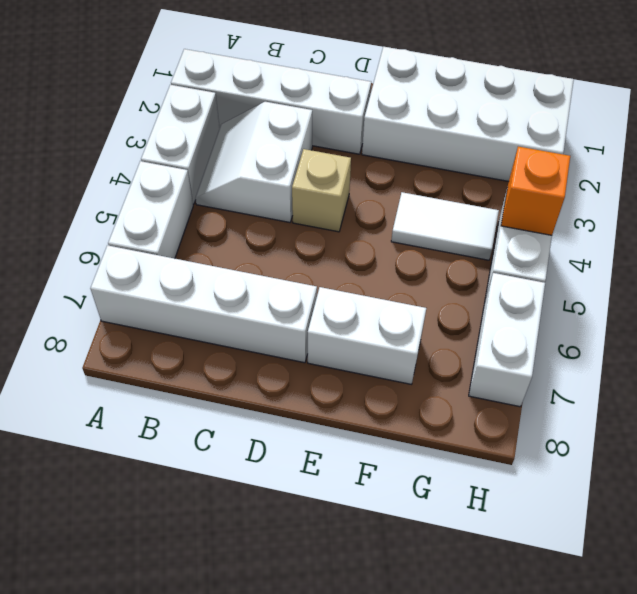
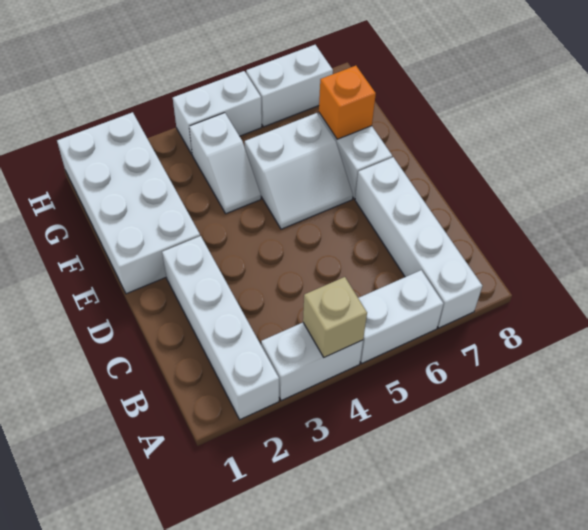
white 2x2 slope [195,102,312,222] -> white 2x2 slope moved to [245,113,353,229]
tan 1x1 brick [292,149,351,232] -> tan 1x1 brick moved to [303,277,367,357]
white 1x2 tile [391,192,499,260] -> white 1x2 slope [189,113,261,214]
orange 1x1 brick [501,147,570,235] -> orange 1x1 brick moved to [319,66,376,139]

